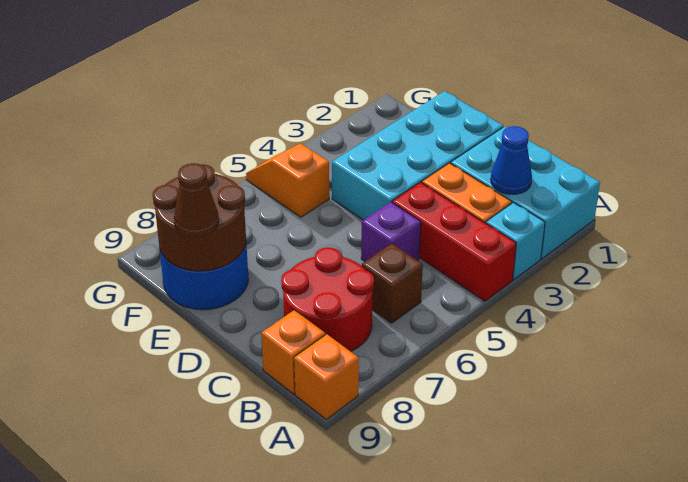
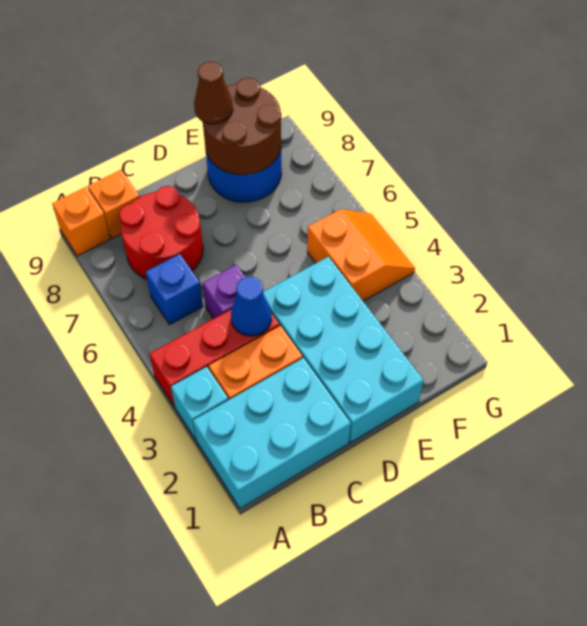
blue 1x1 cone [491,126,532,194] -> blue 1x1 cone moved to [231,276,272,336]
brown 1x1 brick [362,244,423,323] -> blue 1x1 brick [146,254,203,325]
orange 1x2 slope [246,143,329,217] -> orange 2x2 slope [307,209,415,301]

